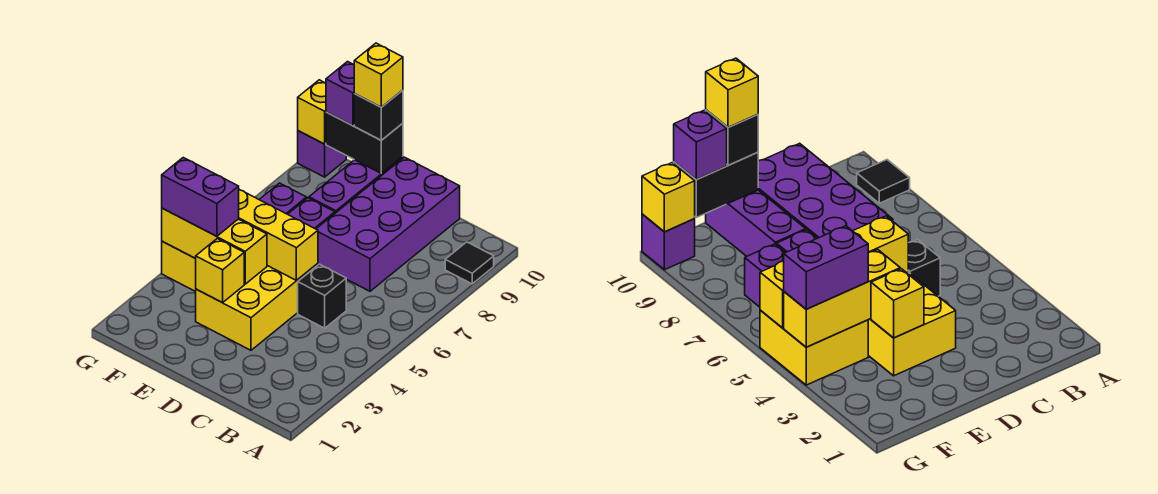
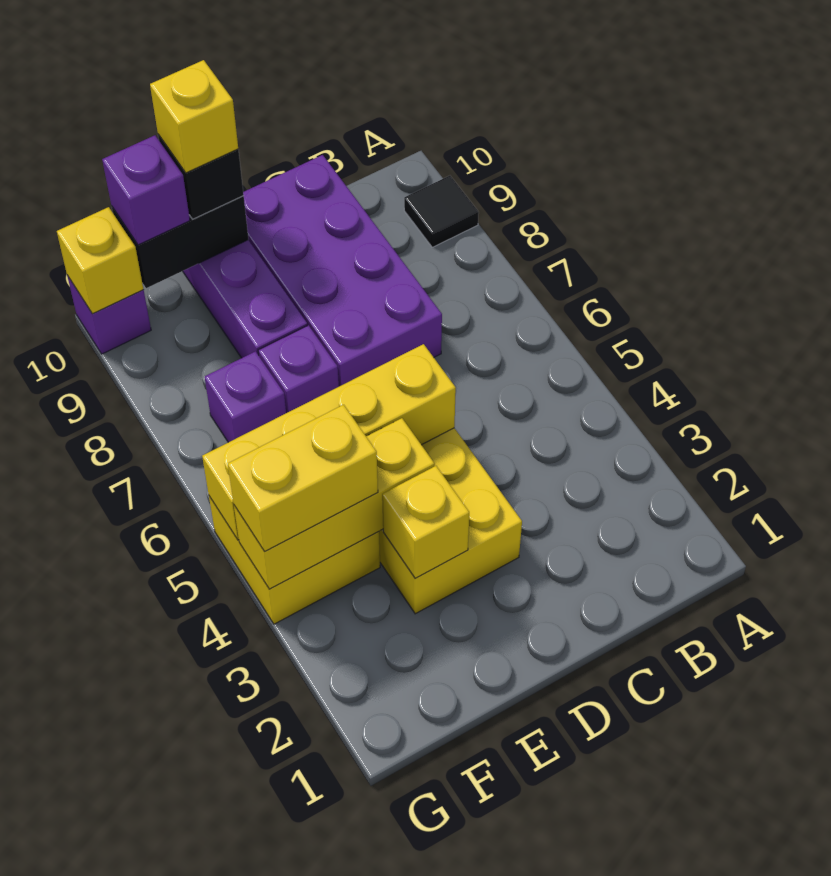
black 1x1 brick [298,264,346,328] -> none
purple 1x2 brick [162,158,239,236] -> yellow 1x2 brick [228,405,378,552]

